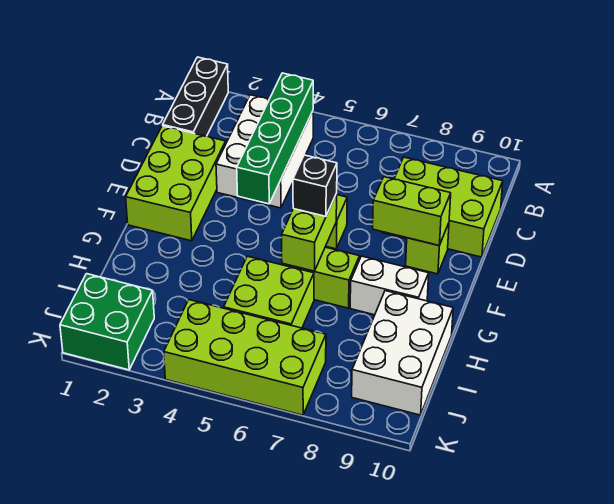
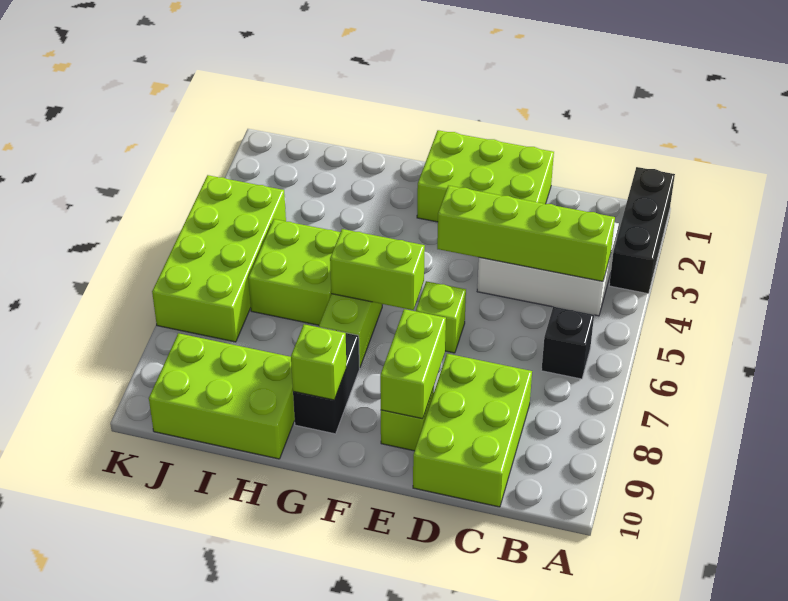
black 1x3 brick [163,57,228,136] -> black 1x3 brick turned to [609,167,675,294]
green 1x4 brick [237,73,313,204] -> lime 1x4 brick [437,185,615,281]
black 1x1 brick [293,155,337,216] -> black 1x1 brick moved to [541,307,594,379]
white 1x2 brick [350,256,429,315] -> black 1x2 brick [293,333,359,434]
none -> lime 1x1 brick [291,324,347,400]
white 2x3 brick [352,291,453,415] -> lime 2x3 brick [149,333,295,459]
green 2x2 brick [60,274,154,370] -> none

